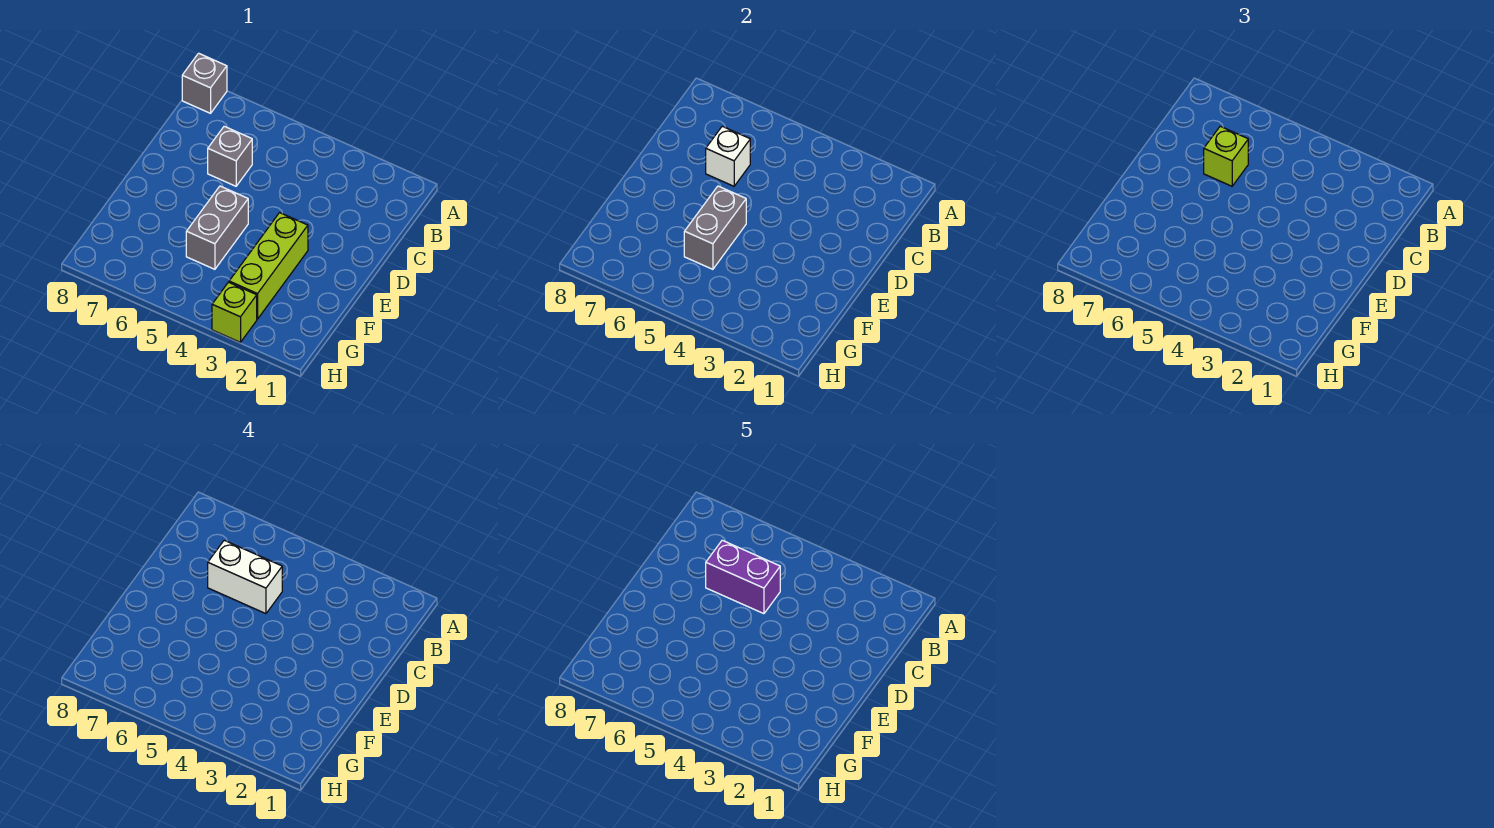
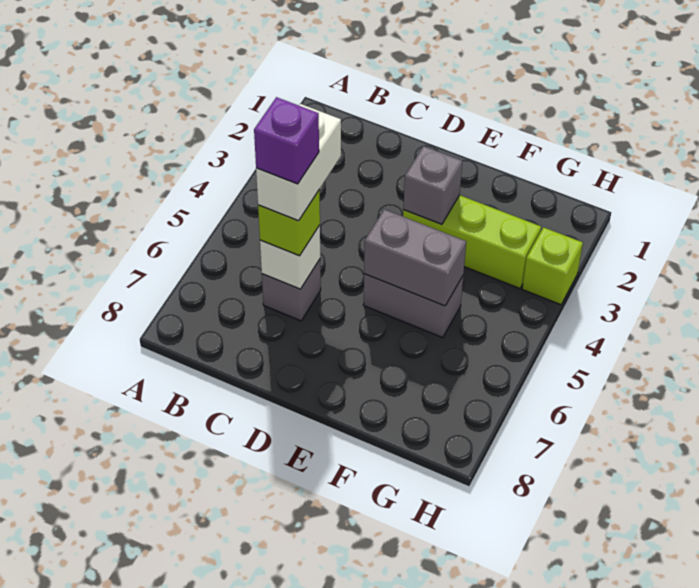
grey 1x1 brick [182,53,227,113] -> grey 1x1 brick moved to [403,146,462,224]
purple 1x2 brick [706,540,780,614] -> purple 1x1 brick [254,97,319,184]

